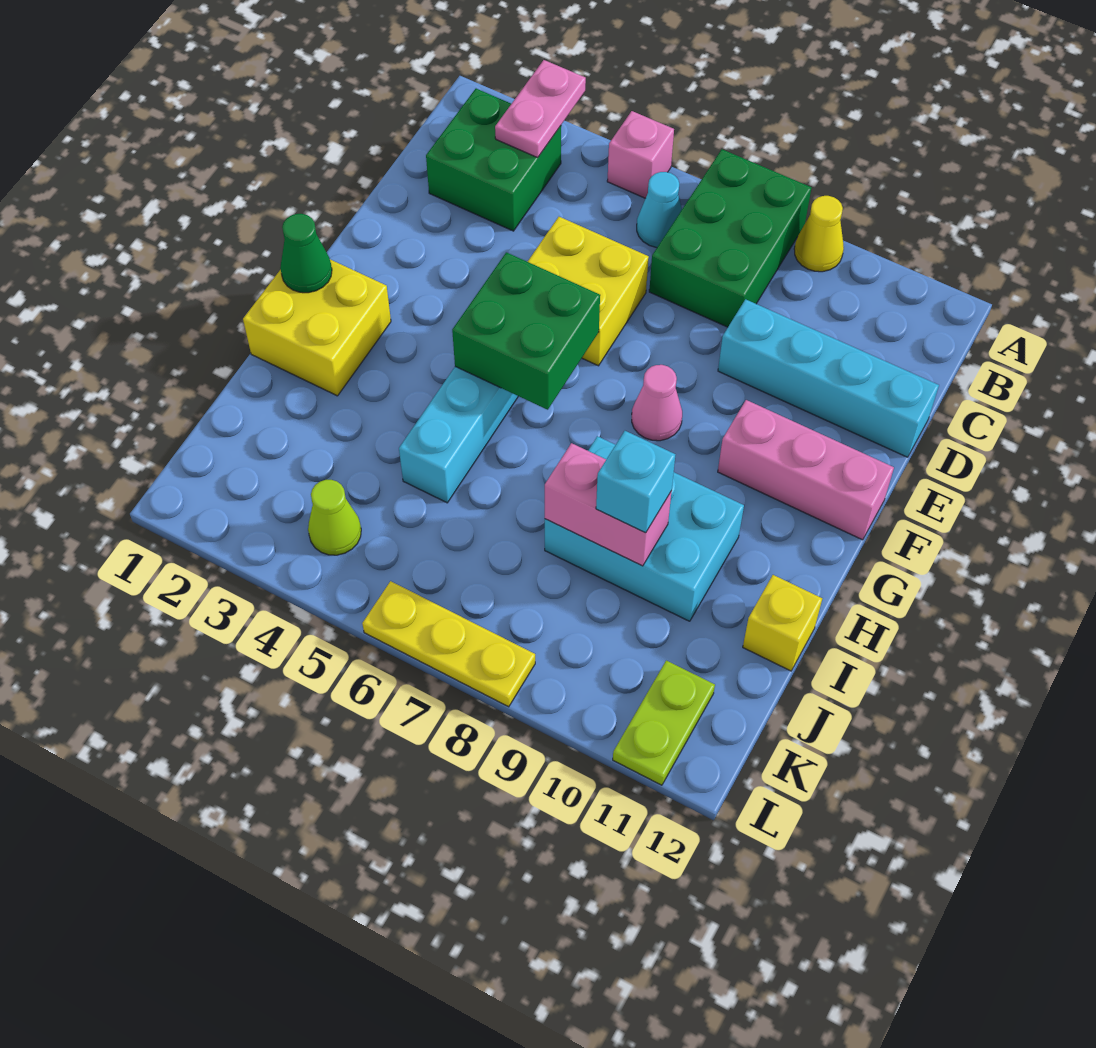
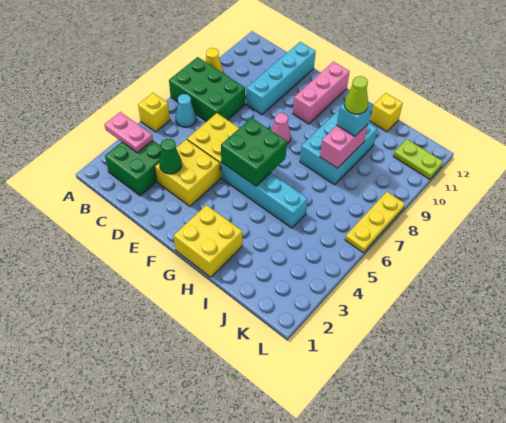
pink 1x1 brick [607,111,674,198] -> yellow 1x1 brick [138,93,170,132]
none -> yellow 2x2 brick [155,139,220,206]
green 1x1 cone [280,214,332,293] -> green 1x1 cone moved to [159,139,182,174]
lime 1x1 cone [308,480,361,555] -> lime 1x1 cone moved to [344,76,368,114]

